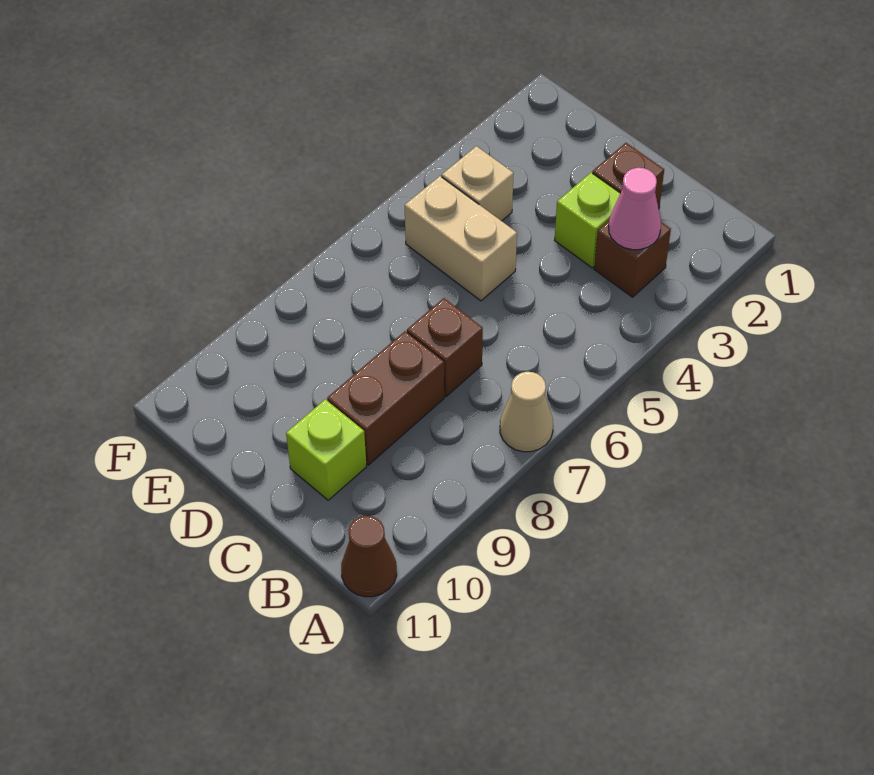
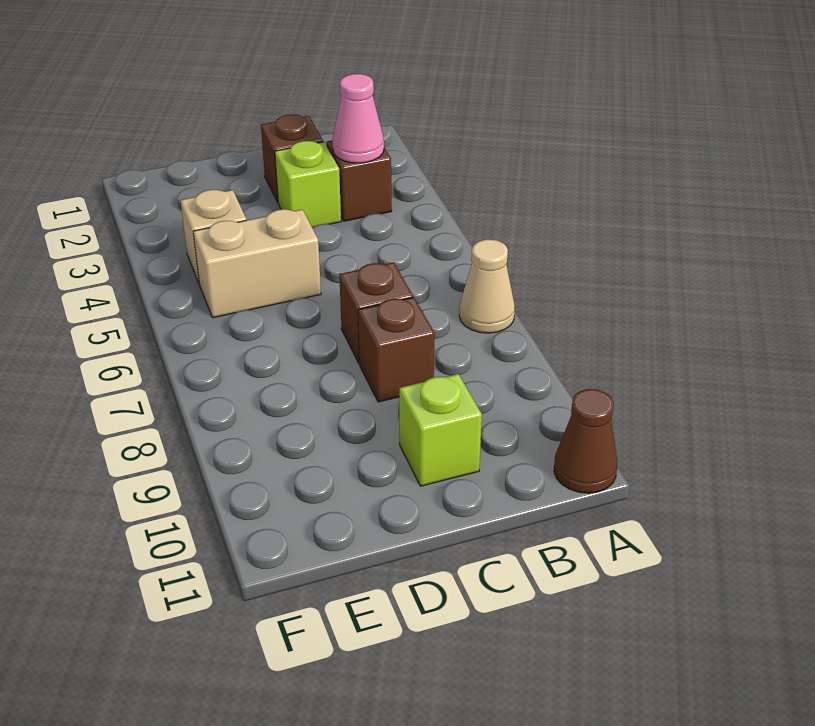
brown 1x2 brick [327,331,444,465] -> brown 1x1 brick [358,297,435,402]

